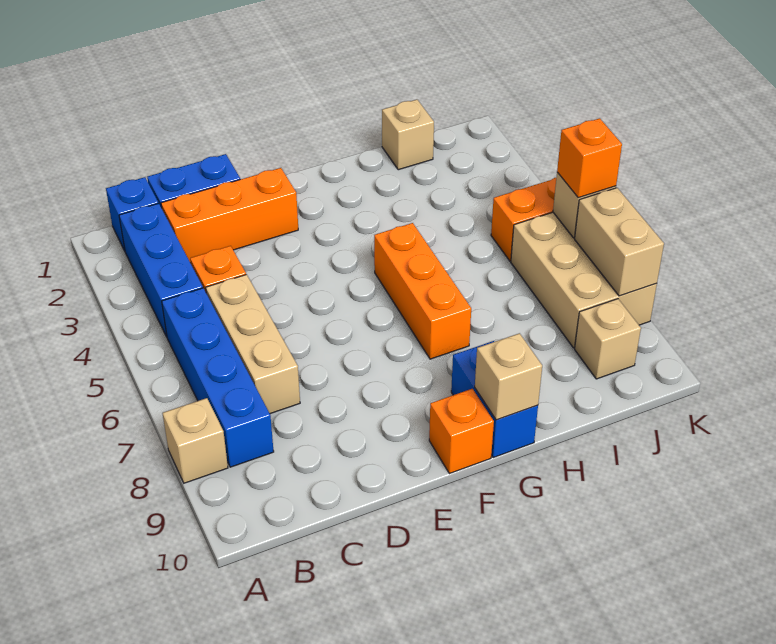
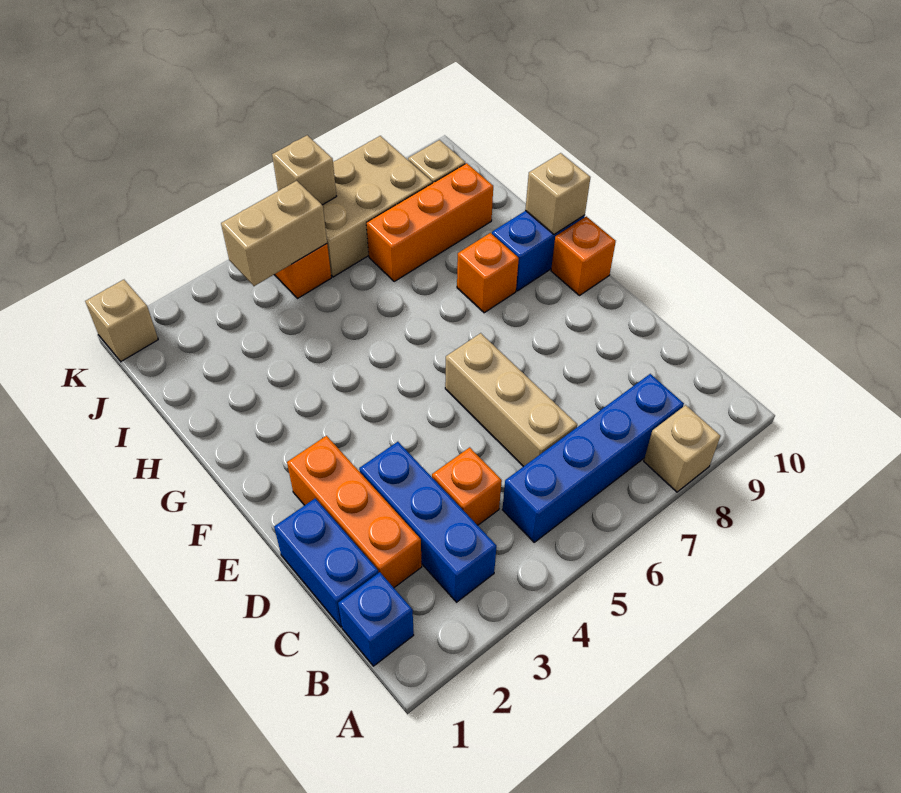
blue 1x3 brick [119,203,203,337] -> blue 1x3 brick turned to [359,442,497,602]
tan 1x3 brick [206,275,300,414] -> tan 1x3 brick turned to [445,333,577,467]
orange 1x3 brick [374,223,471,359] -> orange 1x3 brick moved to [366,163,493,281]
tan 1x1 brick [382,100,434,170] -> tan 1x1 brick moved to [85,280,158,361]
orange 1x1 brick [557,118,622,198] -> orange 1x1 brick moved to [457,233,519,313]
tan 1x2 brick [575,188,664,296] -> tan 1x2 brick moved to [221,181,327,286]

